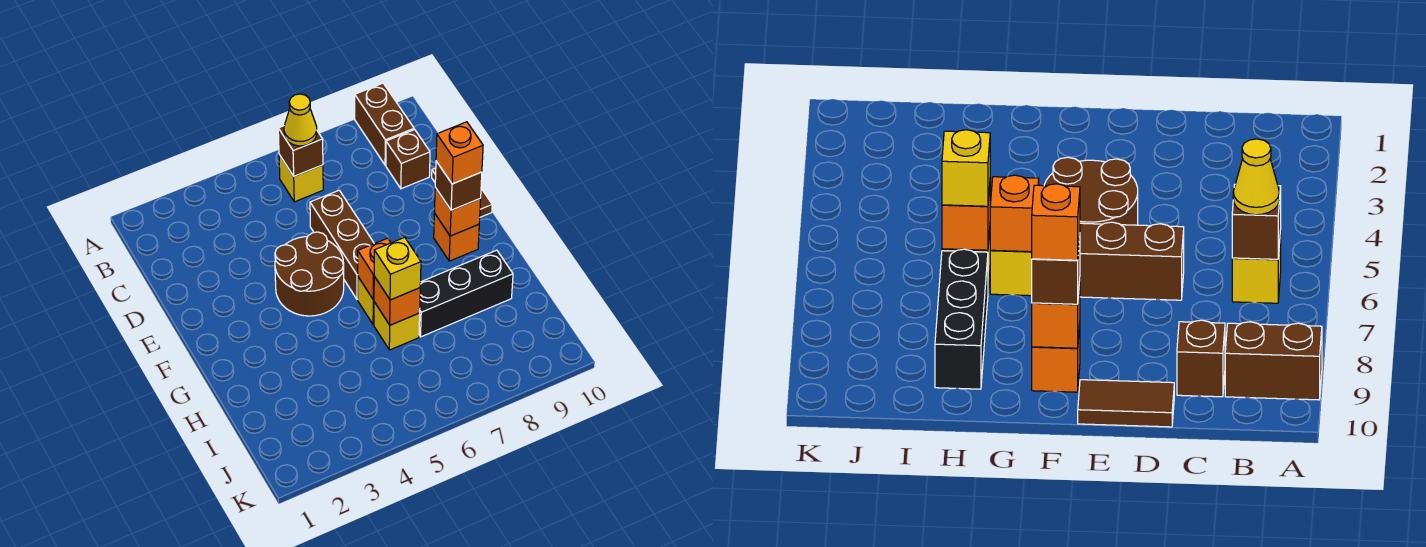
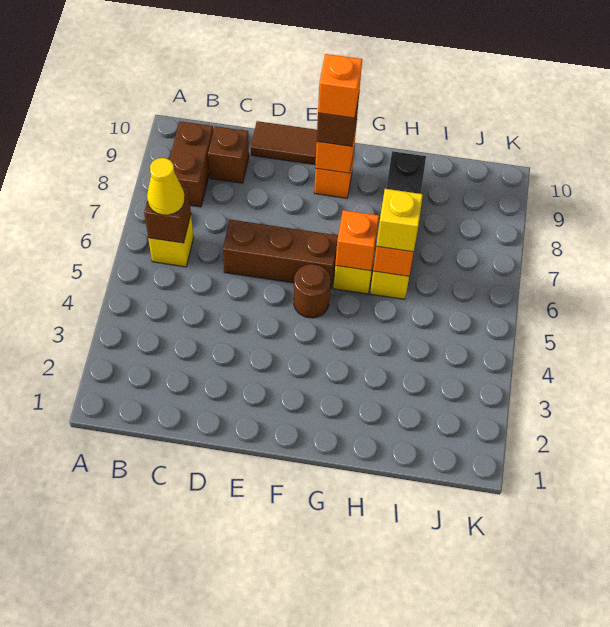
brown 1x2 brick [355,83,414,165] -> brown 1x2 brick turned to [169,121,213,207]
brown 2x2 round brick [275,232,344,316] -> brown 1x1 round brick [294,264,331,318]

